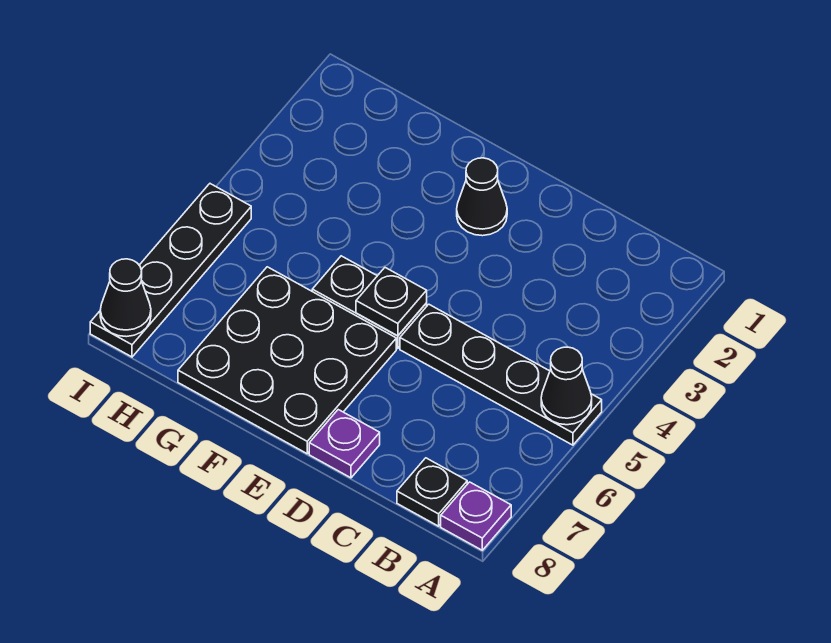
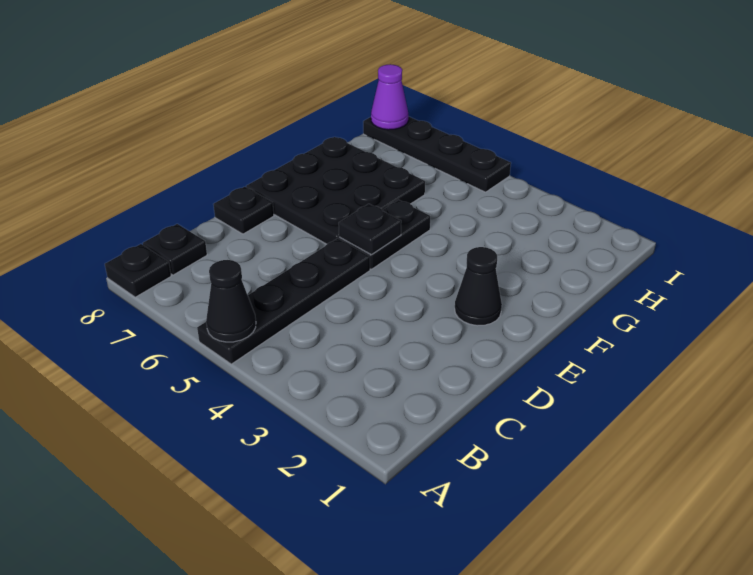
purple 1x1 plate [441,482,511,550] -> black 1x1 plate [105,244,171,297]
purple 1x1 plate [309,410,380,478] -> black 1x1 plate [213,187,274,234]
black 1x1 cone [100,259,151,337] -> purple 1x1 cone [371,64,408,130]

